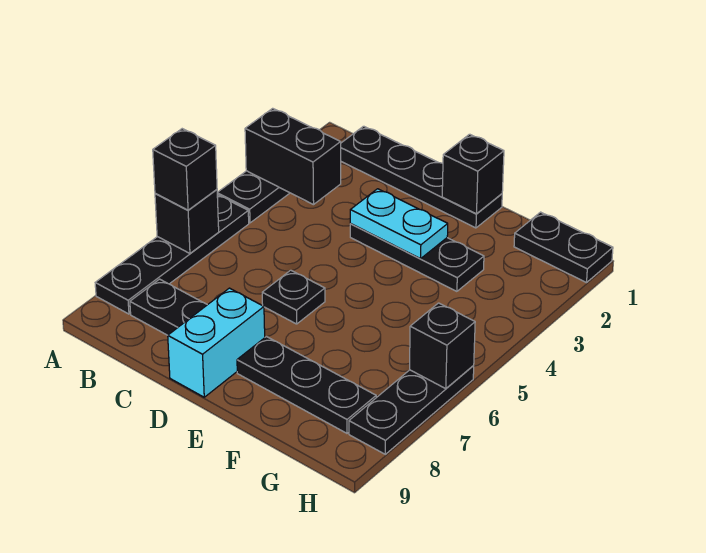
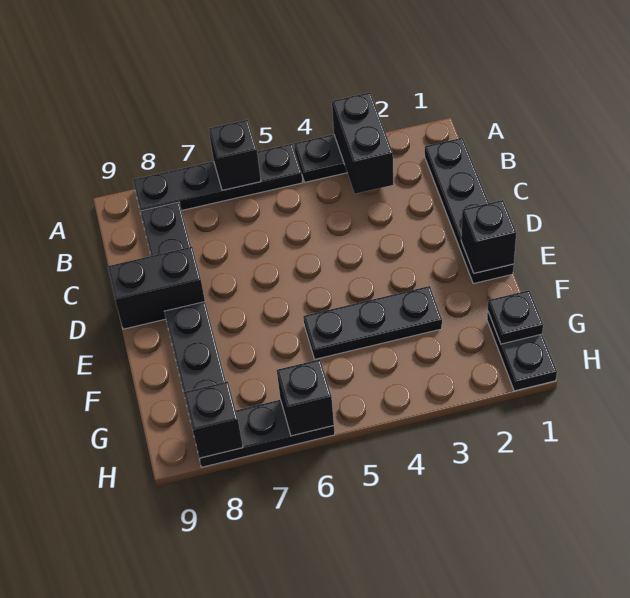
black 1x1 brick [153,129,217,210] -> black 1x1 brick moved to [184,381,243,458]
black 1x3 plate [350,224,484,291] -> black 1x3 plate turned to [303,286,442,359]
cyan 1x2 plate [350,189,448,259] -> none
black 1x1 plate [262,270,325,324] -> black 1x1 plate moved to [488,290,543,344]
cyan 1x2 brick [168,288,265,397] -> black 1x2 brick [108,247,205,329]

